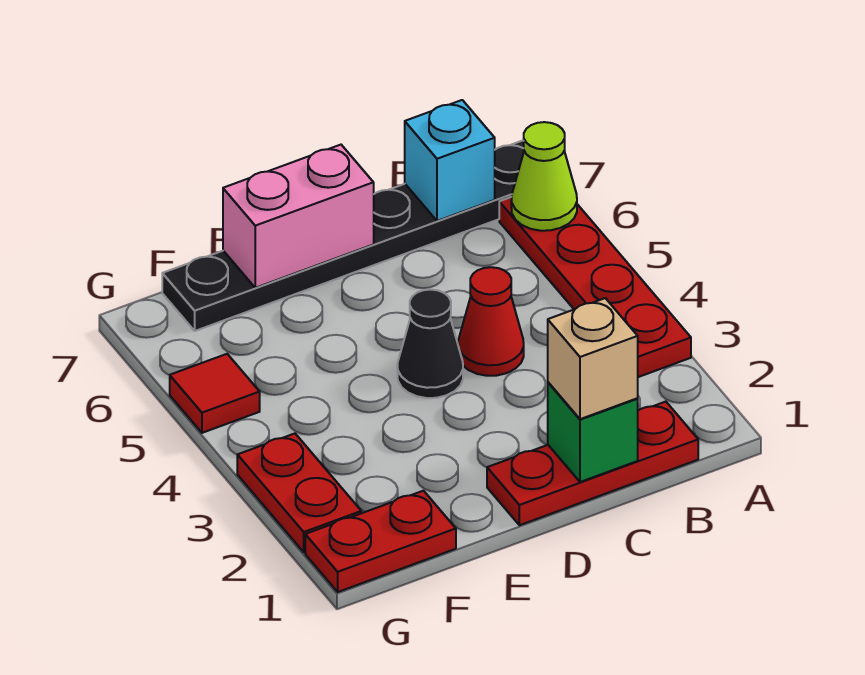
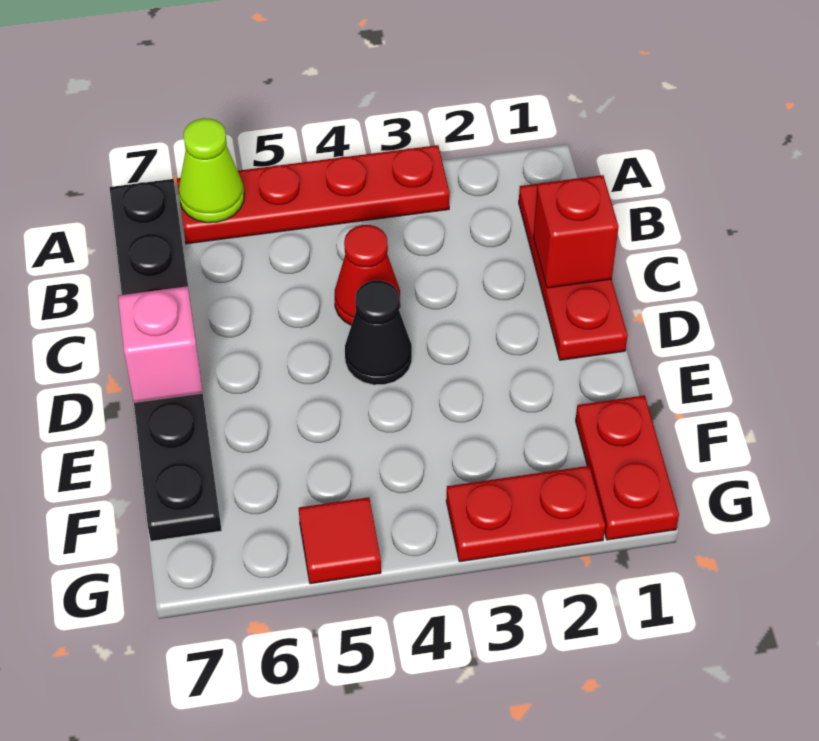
cyan 1x1 brick [405,100,495,221] -> none
green 1x1 brick [548,382,638,482] -> red 1x1 brick [533,175,619,288]
tan 1x1 brick [548,298,638,419] -> none
pink 1x2 brick [223,145,374,288] -> pink 1x1 brick [118,286,203,402]

